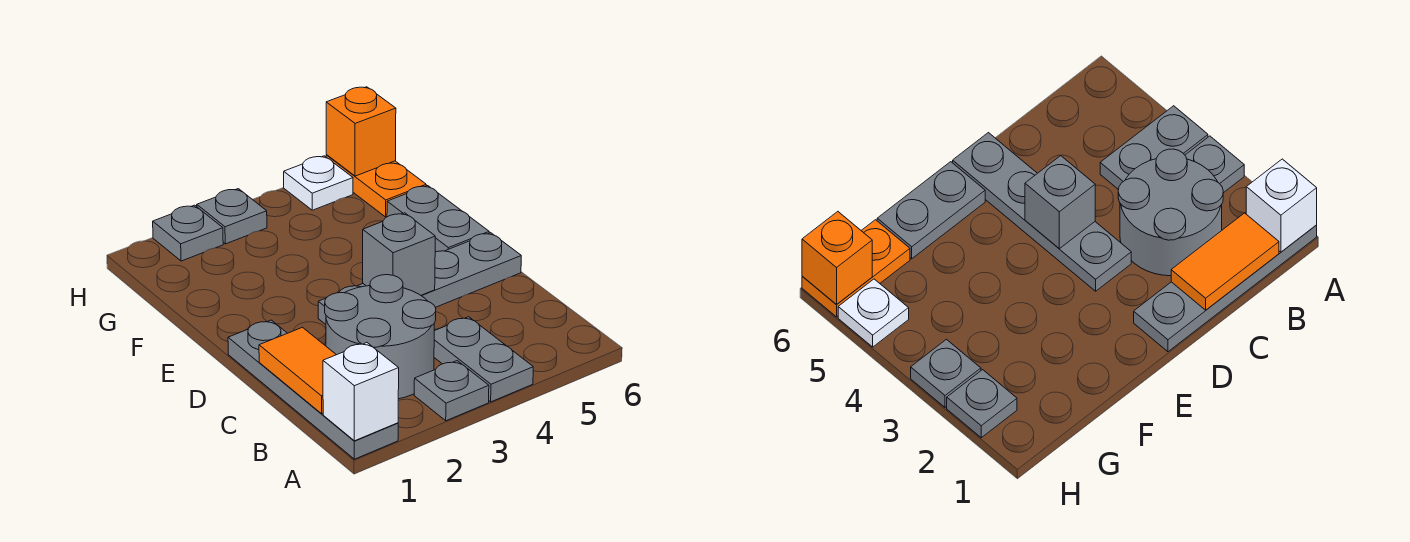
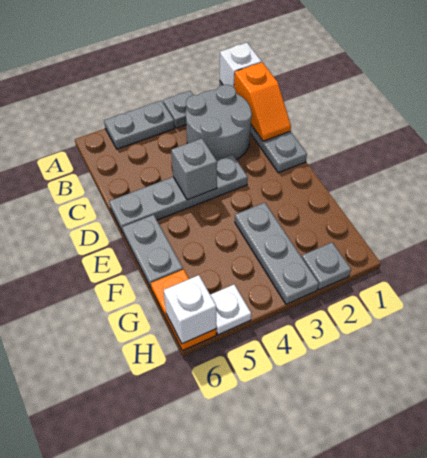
grey 1x2 plate [434,317,533,402] -> grey 1x2 plate turned to [104,101,175,149]
orange 1x2 tile [259,327,336,414] -> orange 1x2 slope [234,62,291,141]
grey 1x1 plate [197,189,267,244] -> grey 1x3 plate [235,203,319,304]
orange 1x1 brick [326,87,396,176] -> white 1x1 brick [163,275,216,344]

